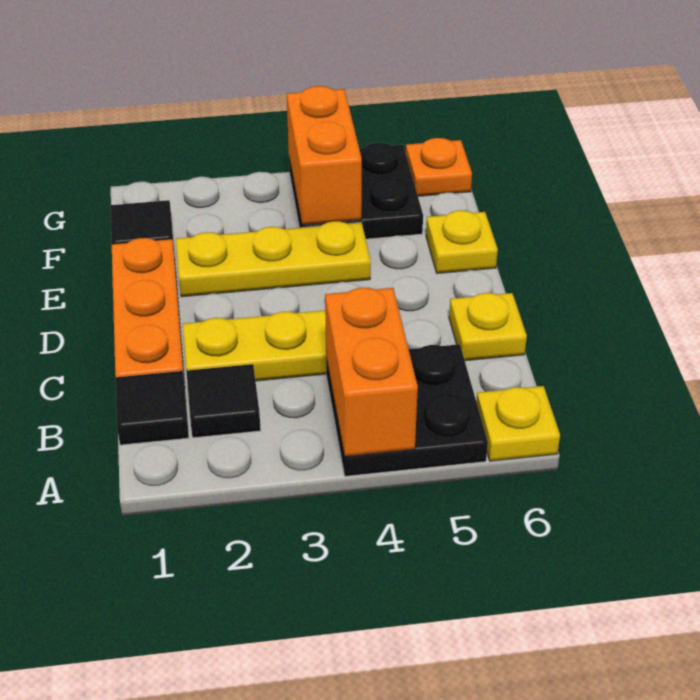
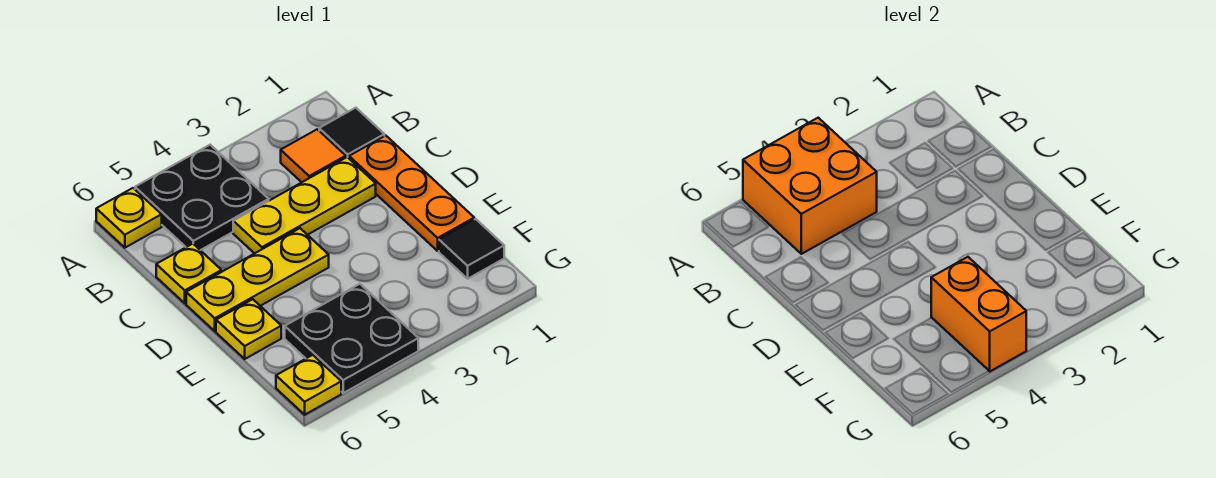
orange 1x2 brick [325,288,418,456] -> orange 2x2 brick [743,118,877,254]
black 1x1 tile [186,364,261,438] -> orange 1x1 tile [281,129,346,182]
yellow 1x3 plate [176,221,371,297] -> yellow 1x3 plate moved to [186,228,329,331]
orange 1x1 plate [406,138,472,196] -> yellow 1x1 plate [276,355,341,415]

